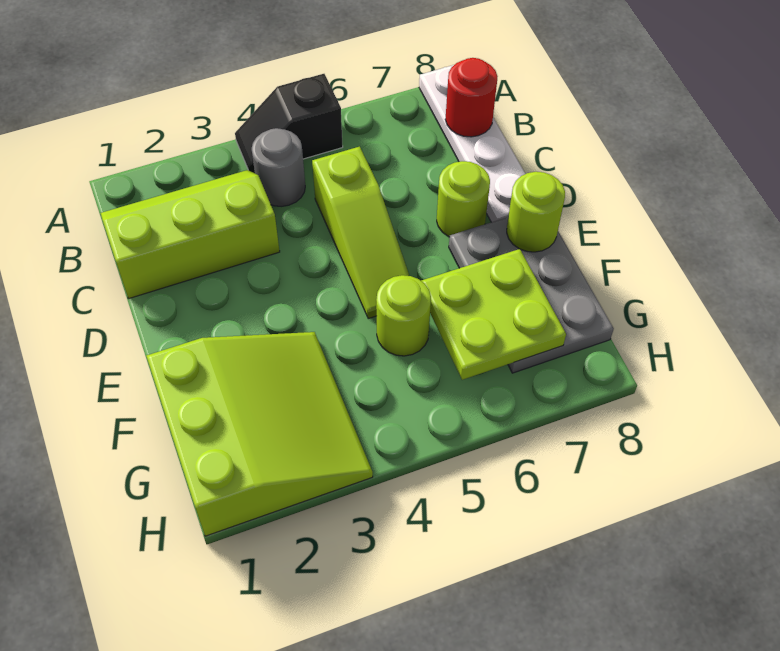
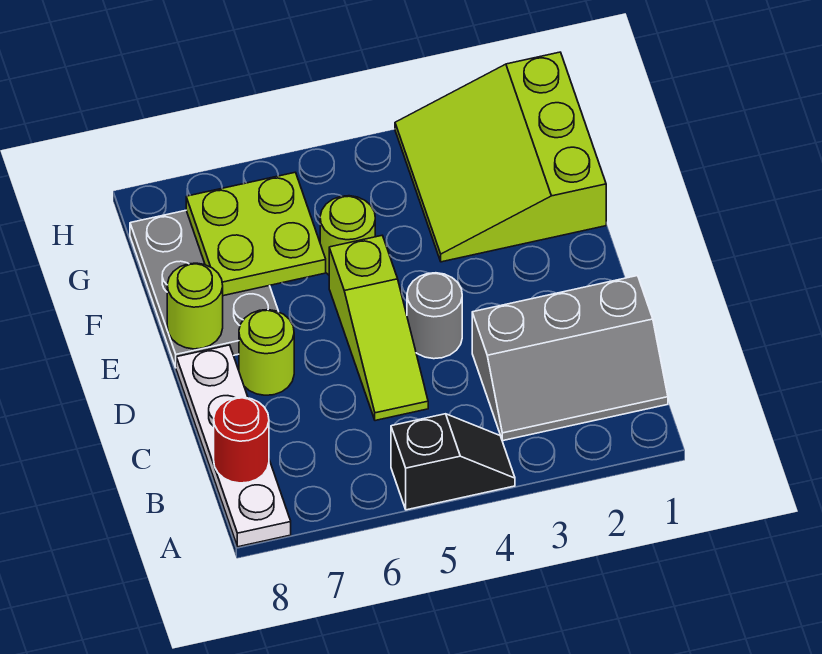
lime 2x3 slope [101,170,280,299] -> grey 2x3 slope [472,276,668,441]
grey 1x1 round brick [252,128,305,206] -> grey 1x1 round brick moved to [407,273,462,359]
lime 1x3 slope [312,147,409,318] -> lime 1x3 slope turned to [329,236,428,421]

